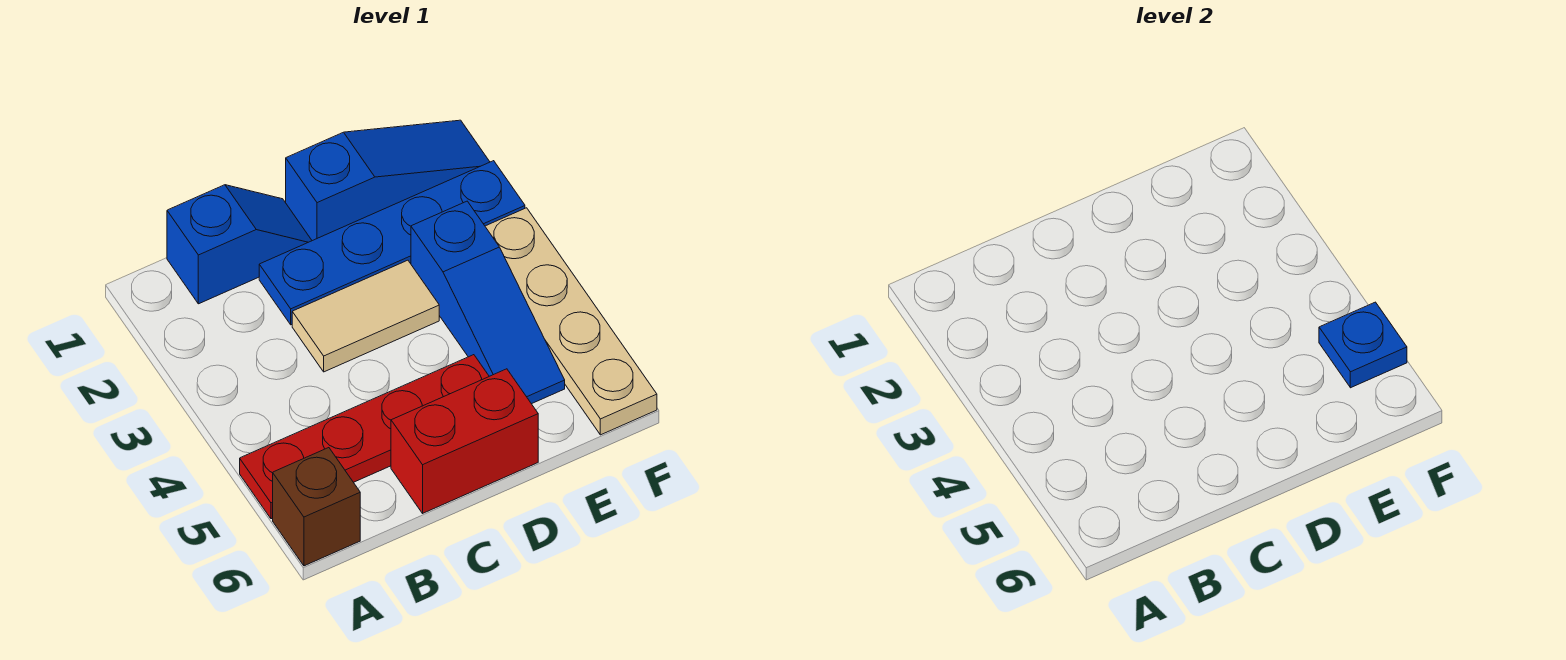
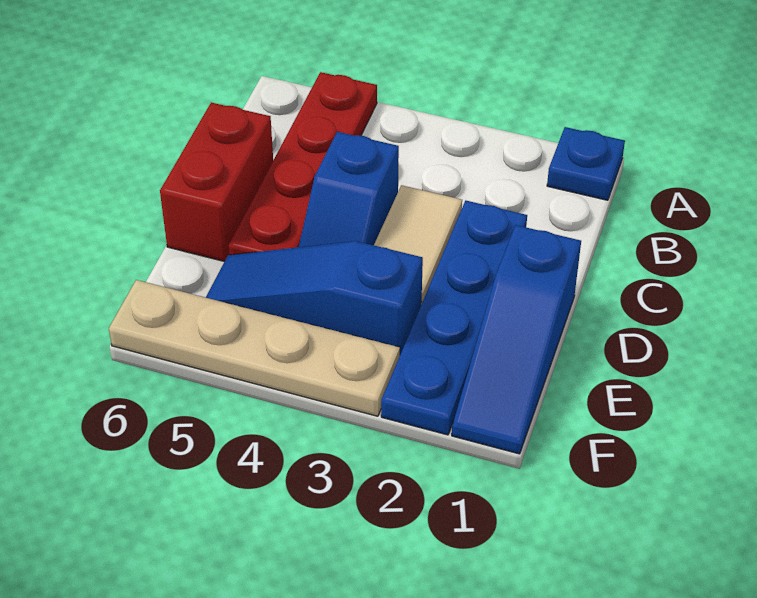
brown 1x1 brick [273,448,360,566] -> none
blue 1x2 slope [167,185,312,304] -> blue 1x2 slope moved to [299,132,399,247]
blue 1x1 plate [1319,302,1407,388] -> blue 1x1 plate moved to [547,127,625,200]

